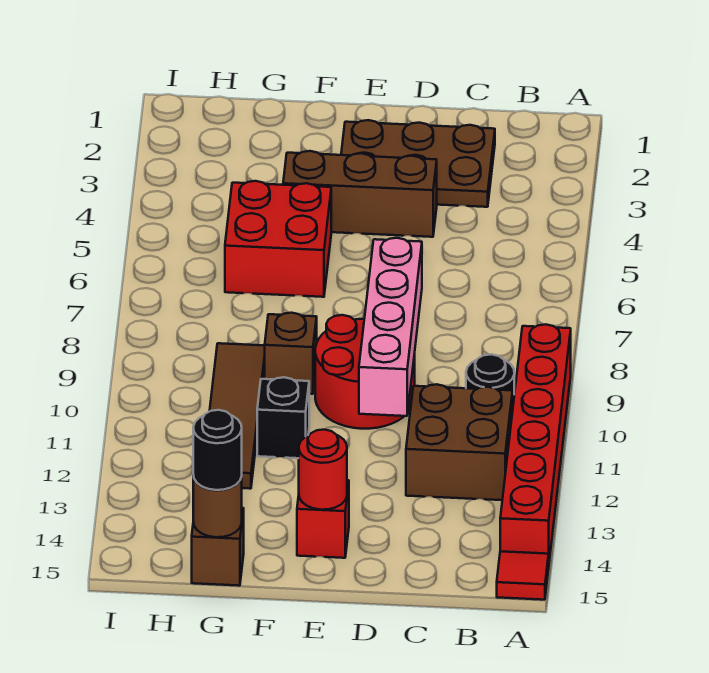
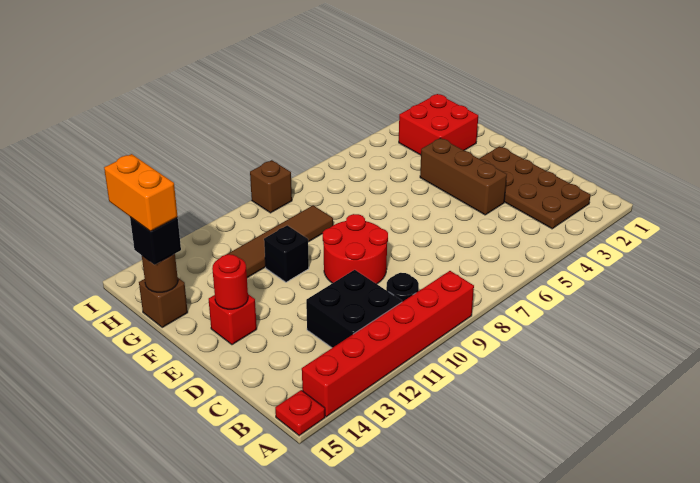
red 1x1 tile [497,551,549,600] -> red 1x1 plate [275,390,325,436]
brown 2x2 brick [406,384,513,500] -> black 2x2 brick [306,270,402,348]
brown 2x3 plate [341,120,495,207] -> brown 2x4 plate [479,146,591,229]
pink 1x4 brick [359,238,422,416] -> none
red 2x2 brick [225,181,331,297] -> red 2x2 brick moved to [399,94,478,155]
brown 1x1 brick [265,313,317,394] -> brown 1x1 brick moved to [250,160,292,213]
black 1x1 round brick [193,410,242,490] -> black 1x1 brick [130,217,181,265]
none -> orange 1x2 brick [104,154,178,231]

